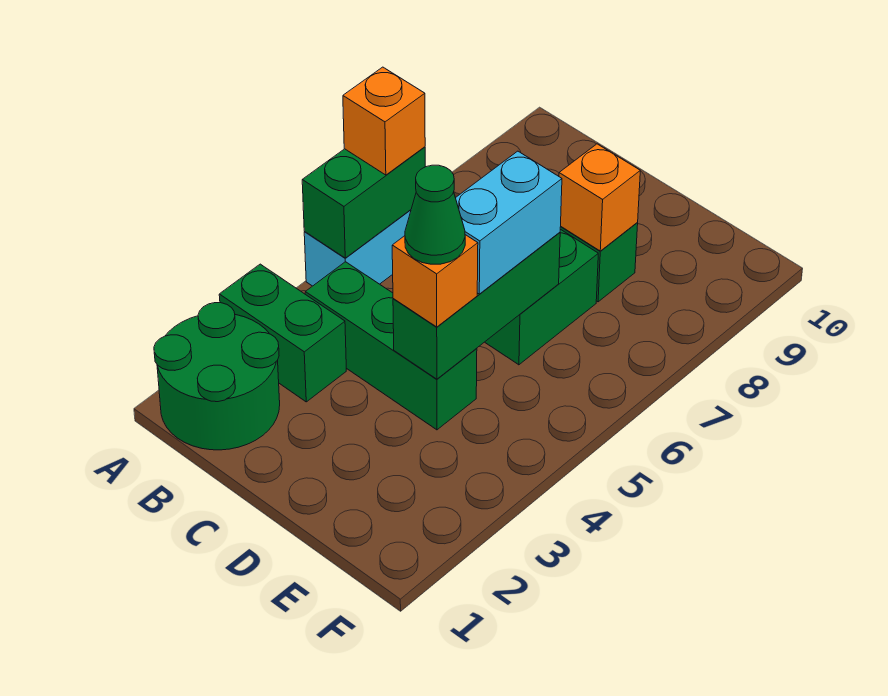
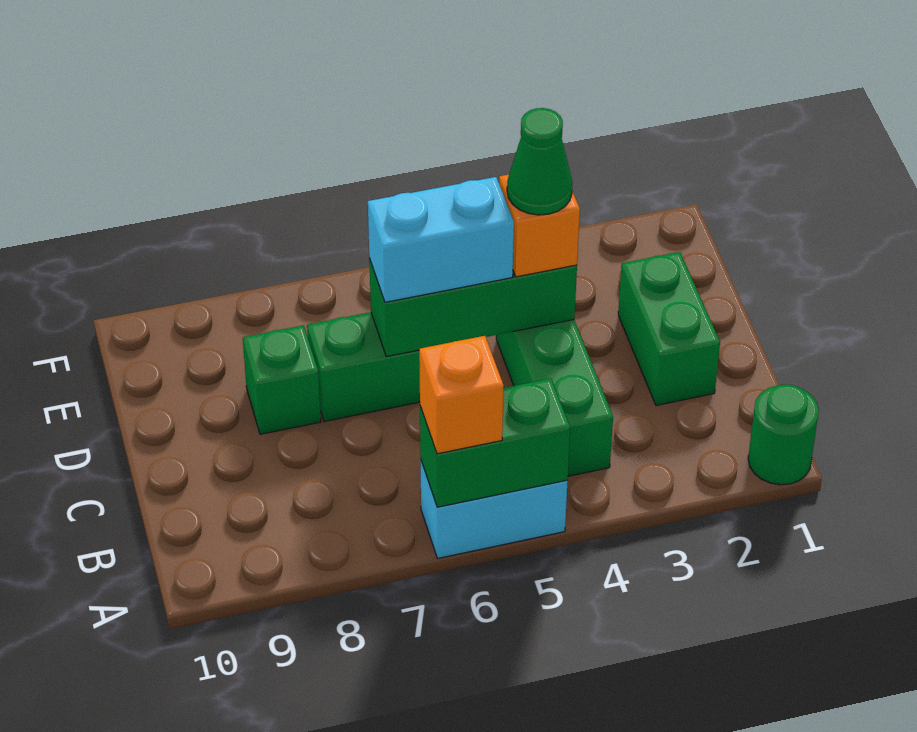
green 2x2 round brick [154,303,280,450] -> green 1x1 round brick [748,384,819,485]
green 1x2 brick [219,264,346,402] -> green 1x2 brick moved to [618,252,720,405]
orange 1x1 brick [559,144,640,251] -> none

